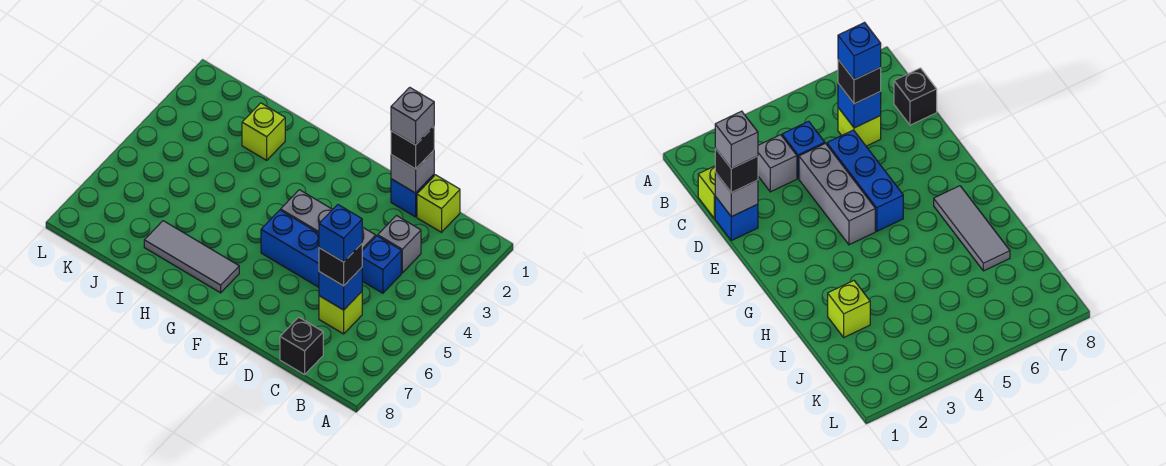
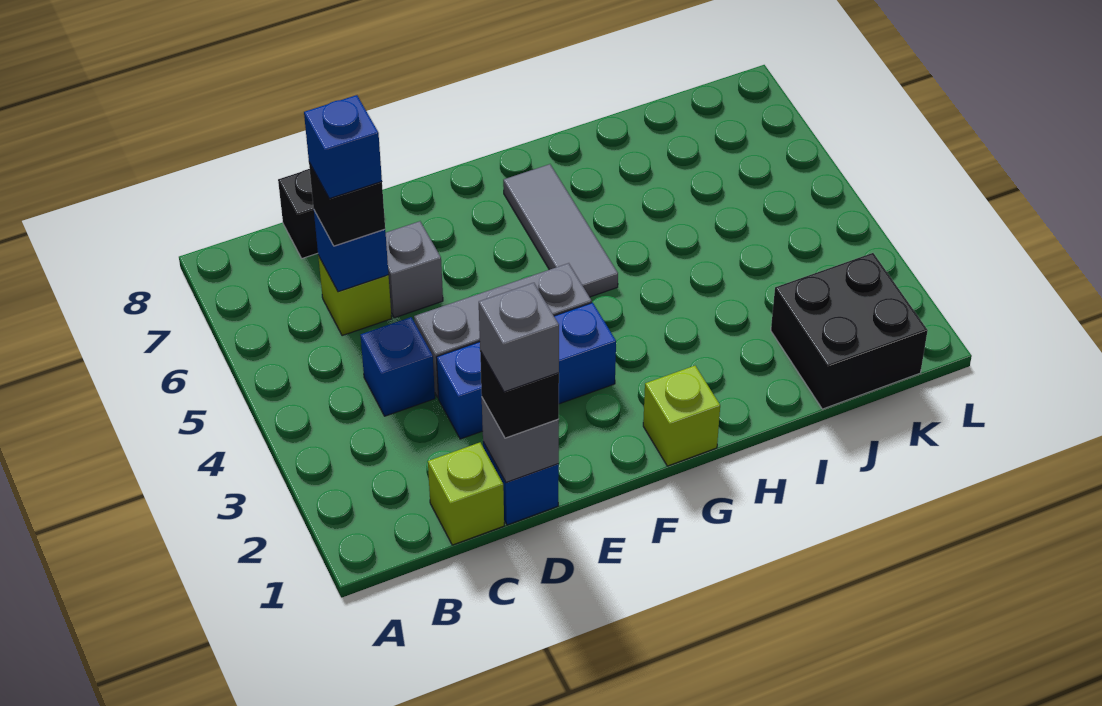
grey 1x1 brick [378,216,421,273] -> grey 1x1 brick moved to [386,221,443,318]
blue 1x3 brick [261,210,319,287] -> blue 1x3 brick moved to [436,303,616,439]
grey 1x3 tile [144,221,239,293] -> grey 1x3 tile turned to [503,164,618,297]
lime 1x1 brick [242,103,285,160] -> lime 1x1 brick moved to [643,366,720,466]
none -> black 2x2 brick [771,253,928,409]

